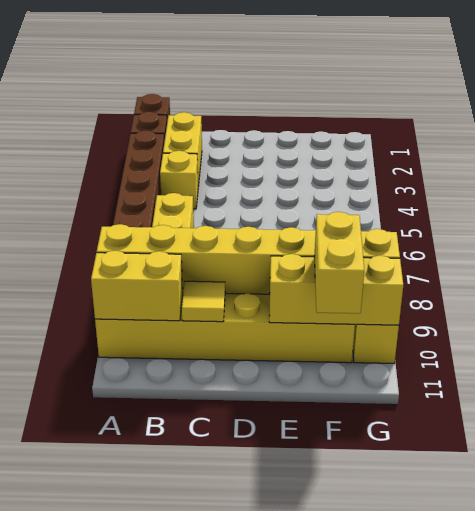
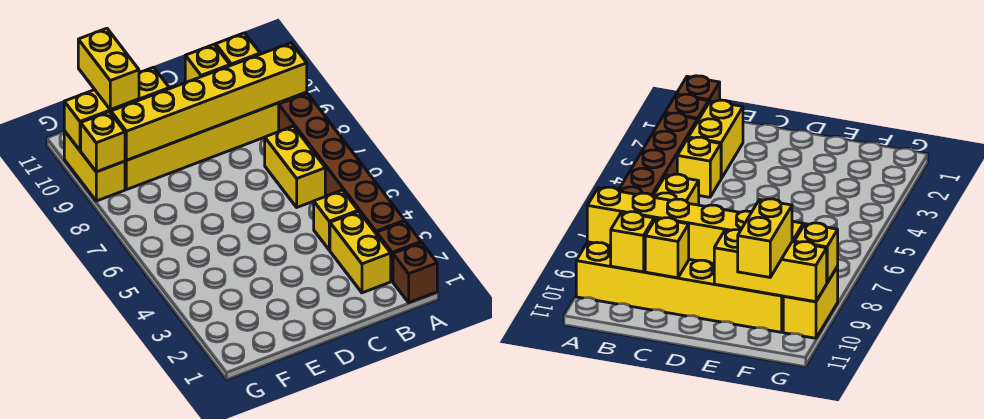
yellow 1x2 brick [91,251,183,321] -> yellow 1x1 brick [216,33,260,66]
yellow 1x1 tile [182,281,225,322] -> yellow 1x1 brick [185,45,230,83]

